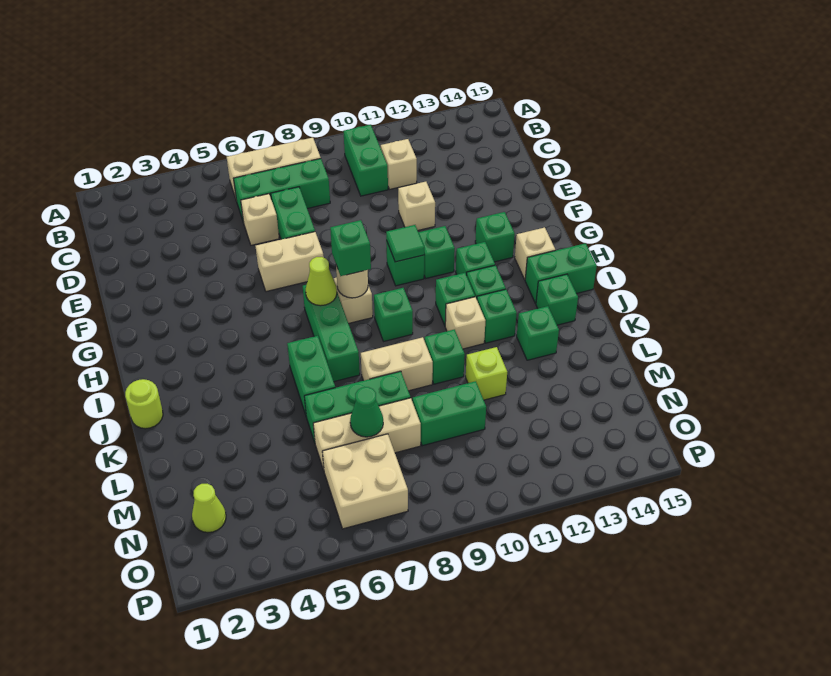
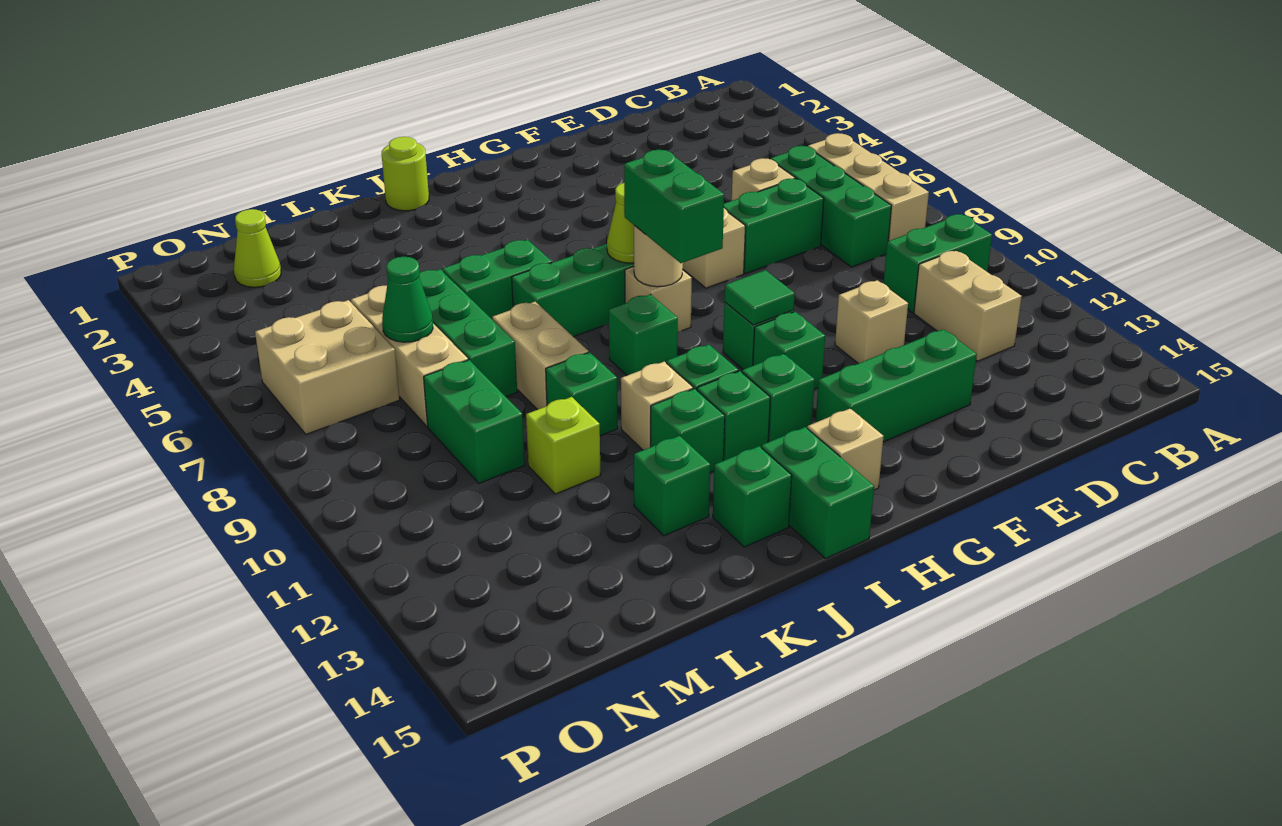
tan 1x1 brick [381,139,417,189] -> tan 1x2 brick [914,250,1022,361]
green 1x1 brick [475,212,515,262] -> green 1x3 brick [816,329,977,442]
green 1x1 brick [330,220,371,276] -> green 1x2 brick [624,150,724,263]

